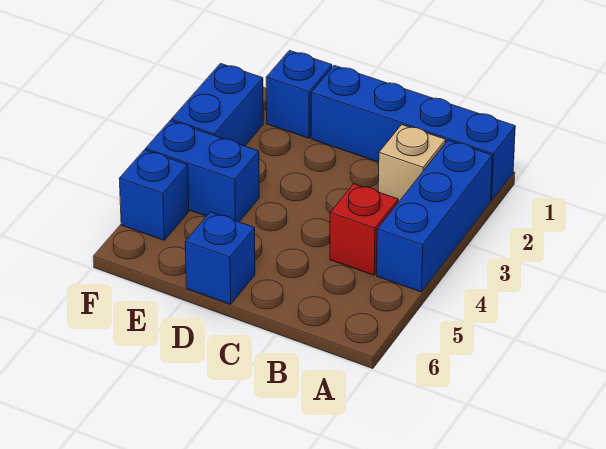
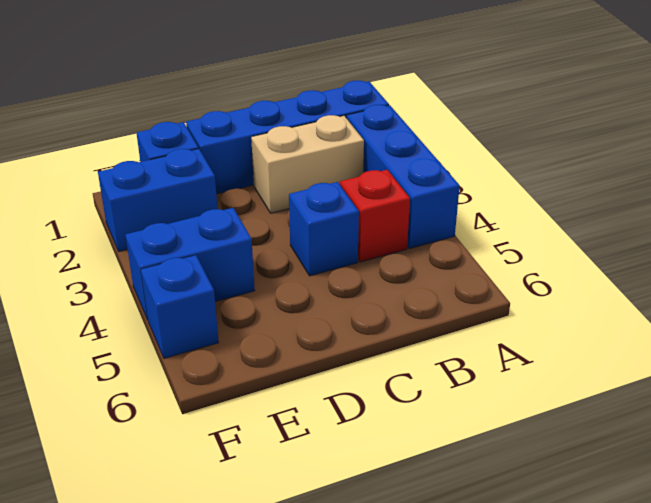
tan 1x1 brick [378,125,446,202] -> tan 1x2 brick [251,115,364,213]
blue 1x1 brick [185,212,255,304] -> blue 1x1 brick moved to [289,182,359,276]
blue 1x2 brick [171,64,263,146] -> blue 1x2 brick turned to [98,149,217,251]

